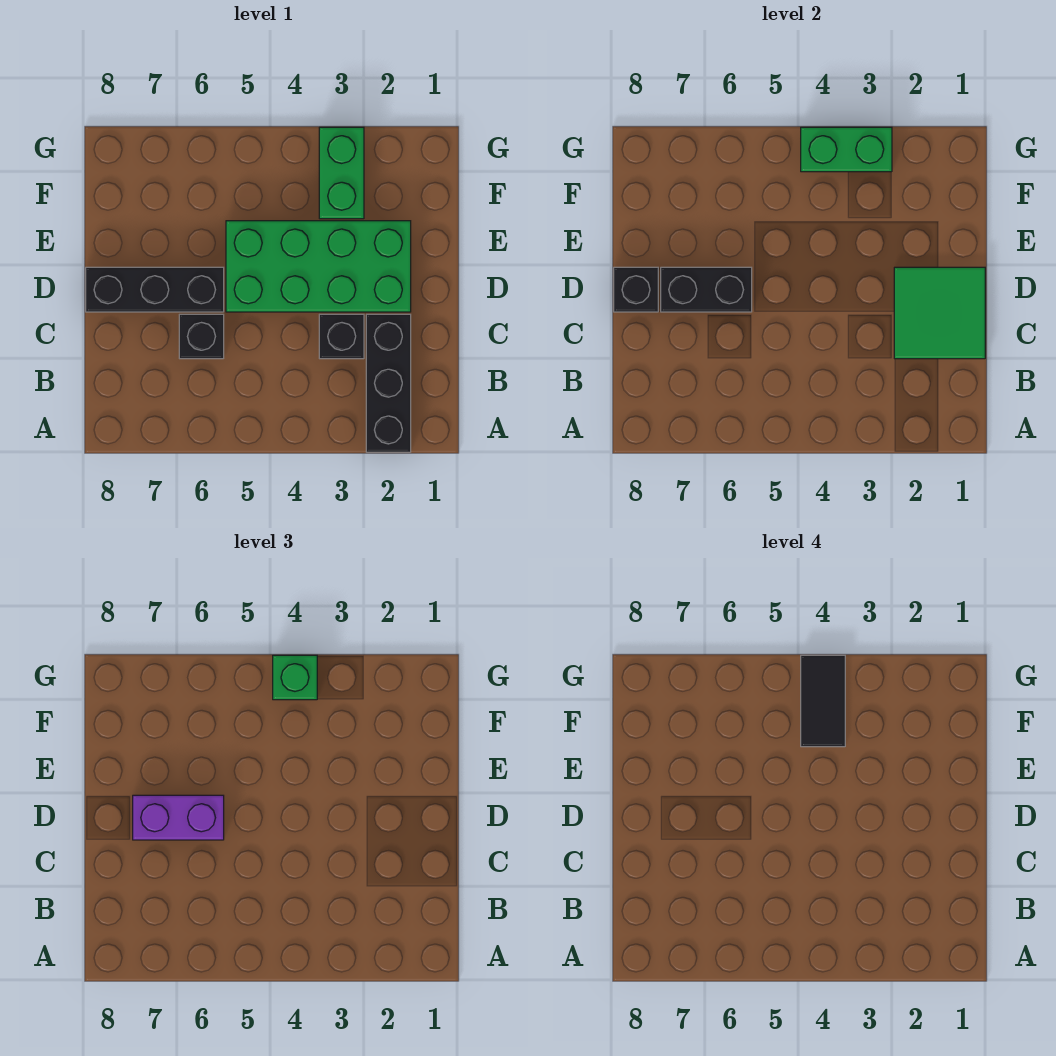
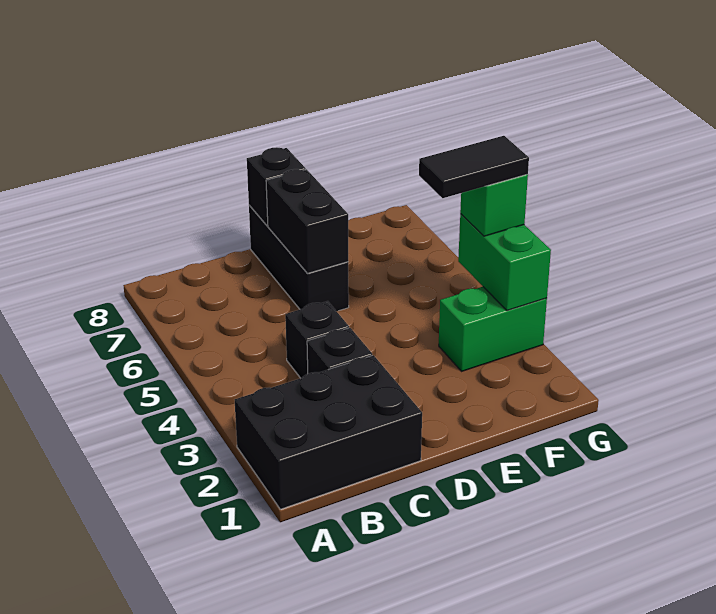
black 1x3 brick [366,314,411,452] -> black 2x3 brick [235,355,422,509]
green 2x2 tile [894,267,985,359] -> none
black 1x1 brick [179,314,224,359] -> black 1x1 brick moved to [285,301,349,378]
green 2x4 brick [226,221,411,312] -> none
purple 1x2 brick [133,795,224,840] -> none

